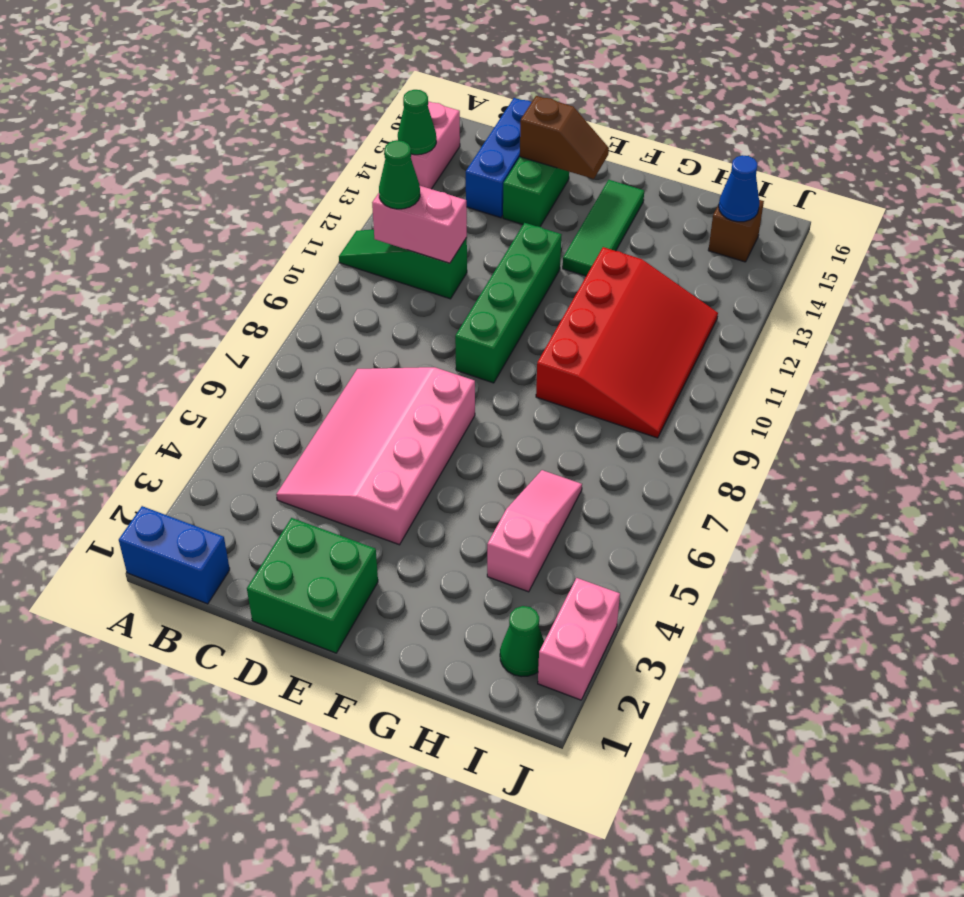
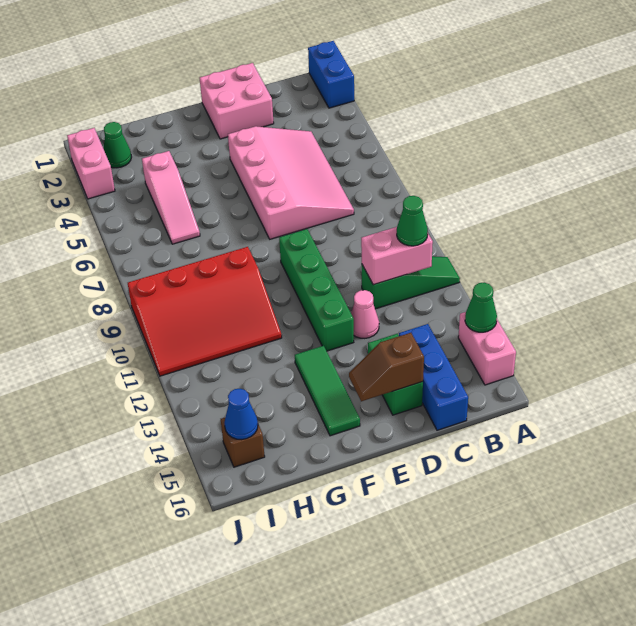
blue 1x2 brick [119,506,230,604] -> blue 1x2 brick turned to [308,41,354,108]
green 2x2 brick [247,518,378,653] -> pink 2x2 brick [200,63,274,139]
none -> pink 1x1 cone [351,290,379,338]
red 3x4 slope [536,247,718,438] -> red 3x4 slope turned to [128,247,282,376]

